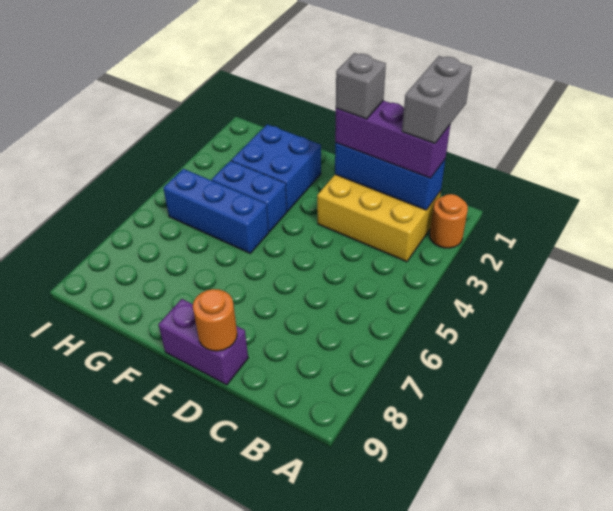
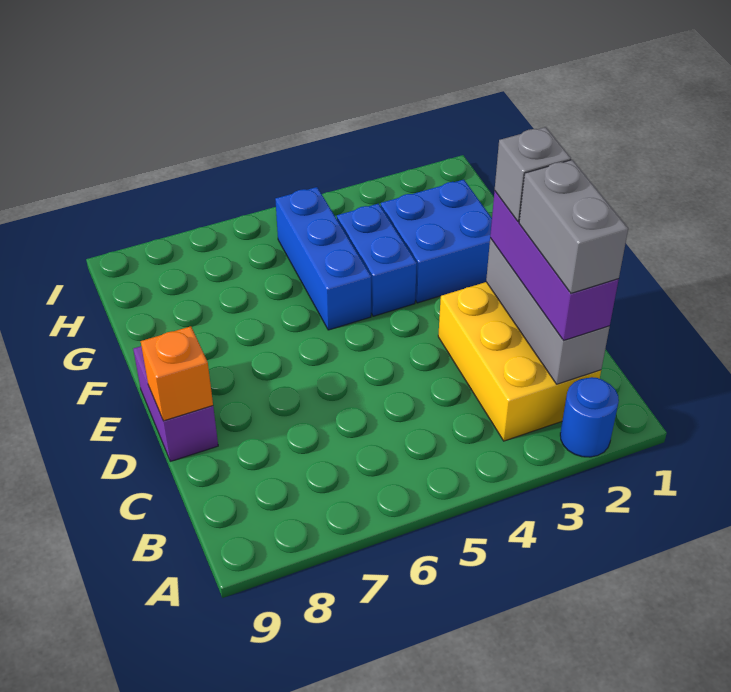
orange 1x1 round brick [430,194,468,248] -> blue 1x1 round brick [560,377,619,457]
grey 1x2 brick [402,56,472,144] -> grey 1x2 brick turned to [519,160,628,293]
blue 1x3 brick [335,143,445,210] -> grey 1x3 brick [486,238,610,384]
orange 1x1 round brick [193,289,237,351] -> orange 1x1 brick [141,326,213,421]

